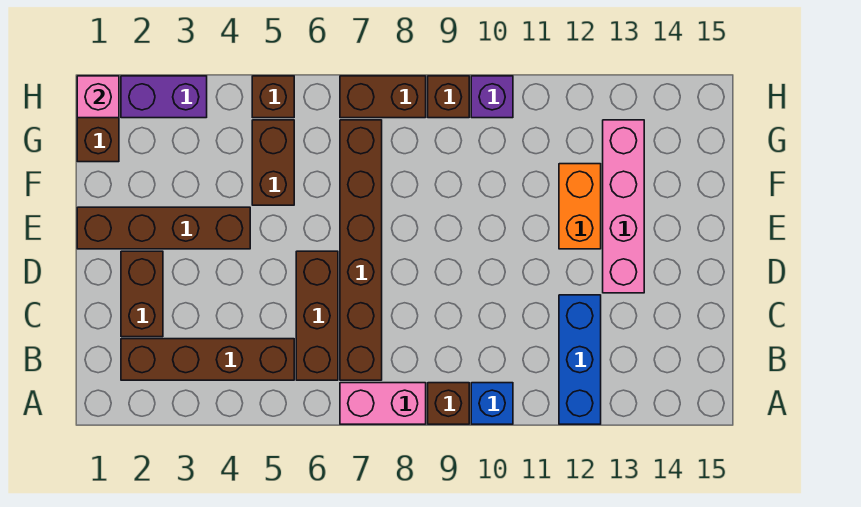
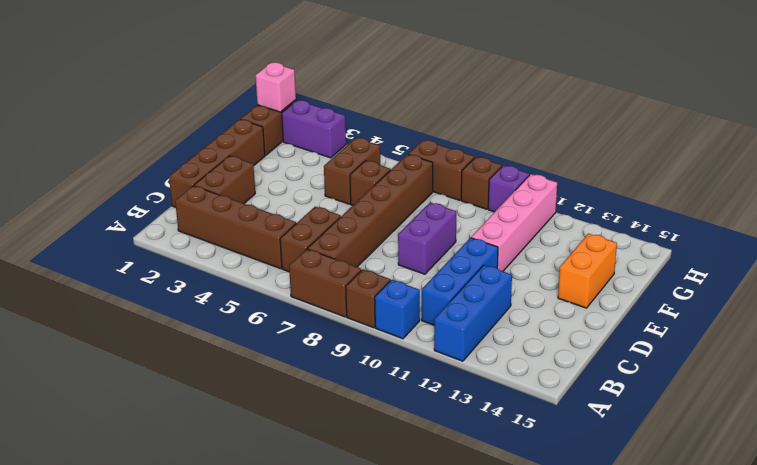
pink 1x2 brick [340,383,426,424] -> brown 1x2 brick [289,249,361,317]
brown 1x3 brick [296,251,338,380] -> brown 1x2 brick [280,207,341,272]
none -> blue 1x3 brick [422,238,498,325]
none -> purple 1x2 brick [398,203,456,274]
pink 1x4 brick [603,120,644,293] -> pink 1x4 brick moved to [471,174,557,271]
brown 1x4 brick [77,207,250,249] -> brown 1x4 brick turned to [169,119,265,207]
orange 1x2 brick [559,164,601,249] -> orange 1x2 brick moved to [558,234,617,308]
brown 1x1 brick [252,76,294,118] -> brown 1x1 brick moved to [350,161,391,205]

